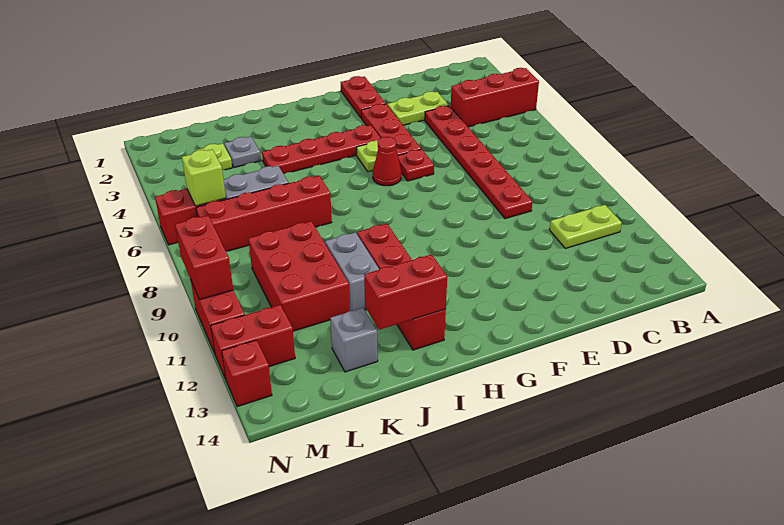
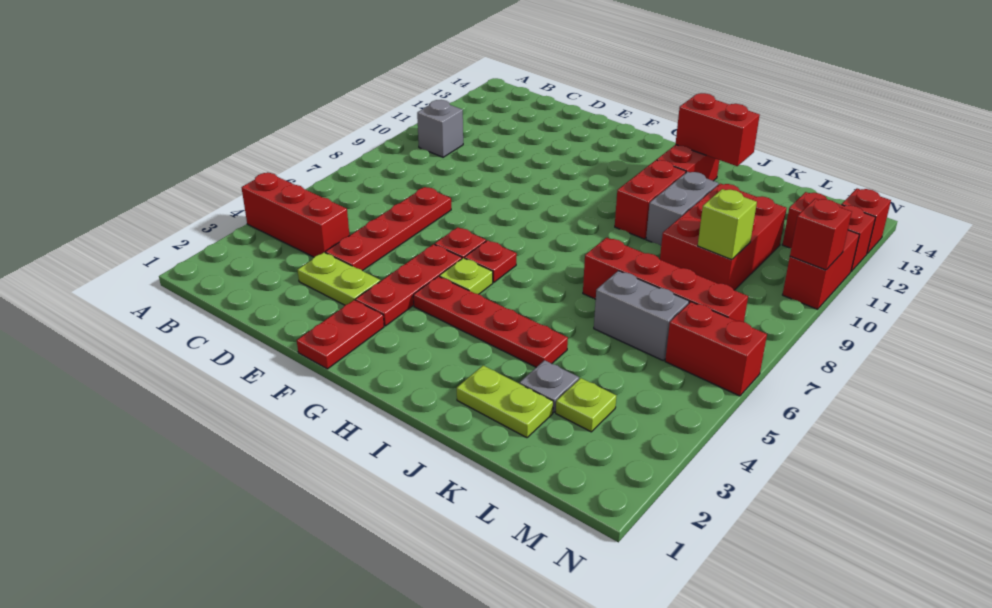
lime 1x2 plate [550,205,622,248] -> lime 1x2 plate moved to [457,365,553,438]
red 1x6 plate [425,106,533,219] -> red 1x4 plate [325,187,451,271]
red 1x1 cone [373,137,402,186] -> red 1x1 plate [465,240,517,282]
grey 1x1 brick [330,308,378,372] -> grey 1x1 brick moved to [417,100,463,157]
lime 1x1 brick [182,149,226,206] -> lime 1x1 brick moved to [698,189,757,260]
red 1x2 brick [175,215,233,300] -> red 1x1 brick [790,198,852,270]

